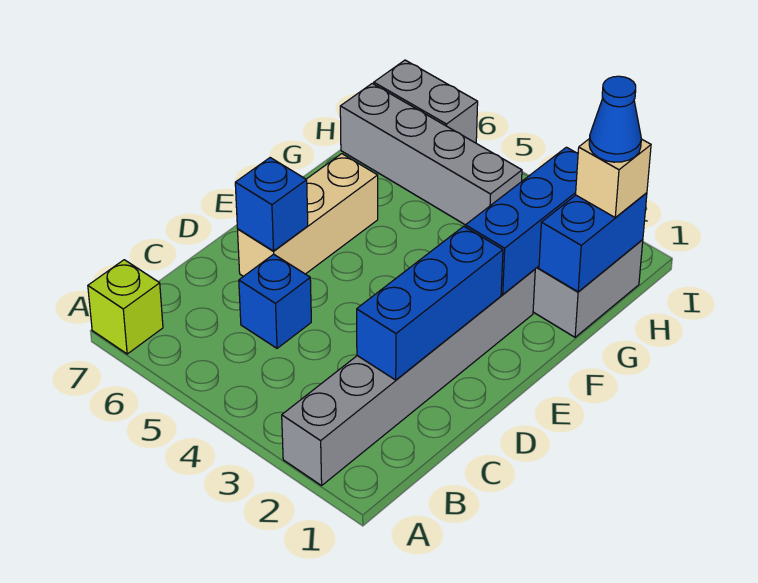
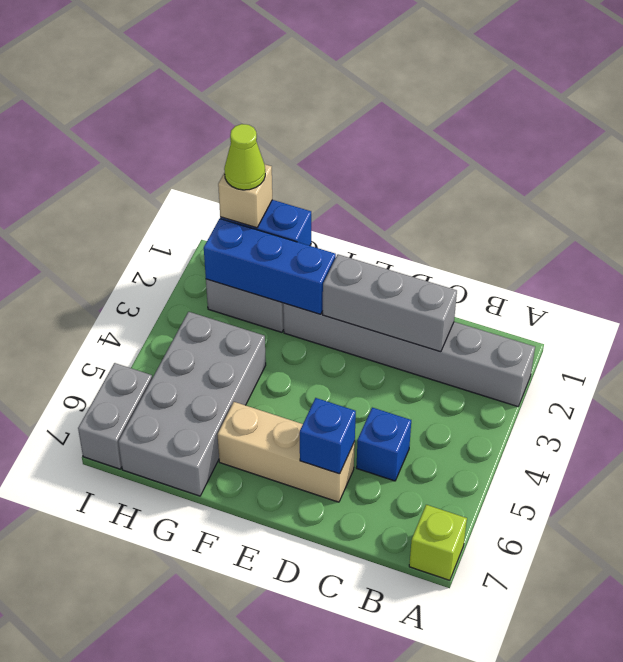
blue 1x3 brick [357,226,503,380] -> grey 1x3 brick [323,254,457,352]
blue 1x1 cone [589,76,641,162] -> lime 1x1 cone [224,124,265,190]
grey 1x4 brick [340,83,522,225] -> grey 2x4 brick [118,312,266,496]

